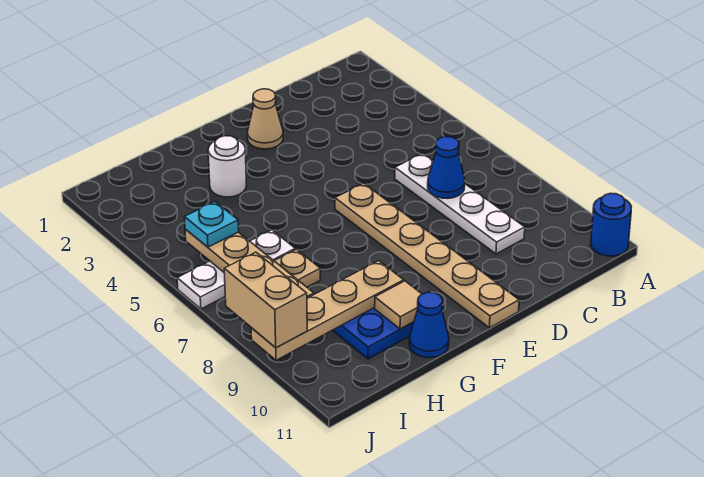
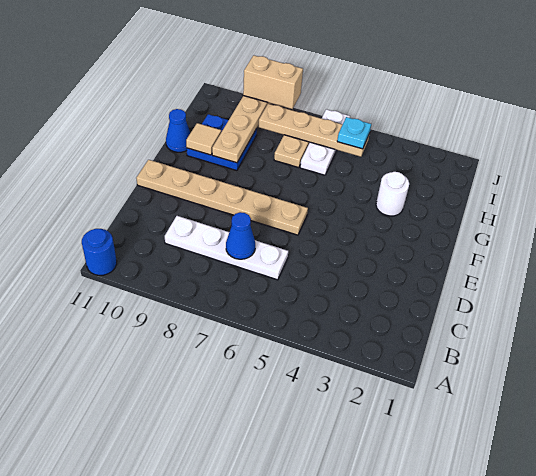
tan 1x1 cone [247,89,283,149] -> none

